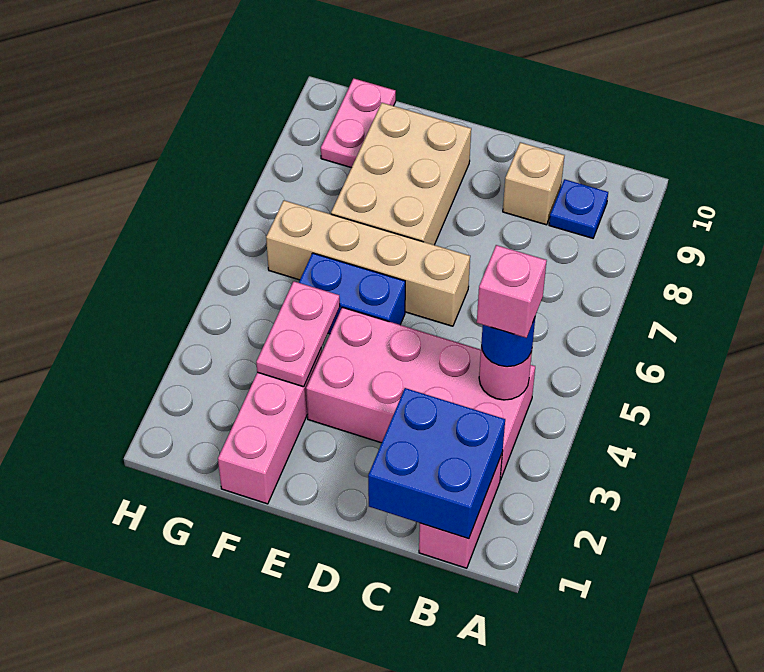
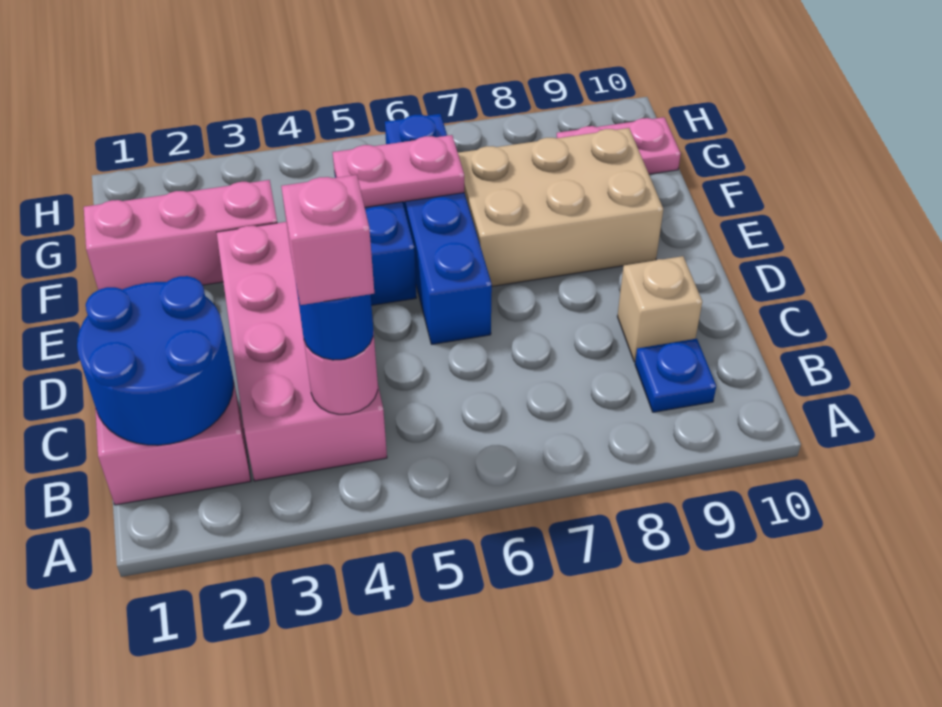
blue 2x2 brick [368,388,505,539] -> blue 2x2 round brick [77,276,234,445]
tan 1x4 brick [266,200,470,326] -> blue 1x4 brick [385,114,492,344]
pink 1x2 plate [256,281,340,387] -> pink 1x2 plate moved to [333,135,464,207]

